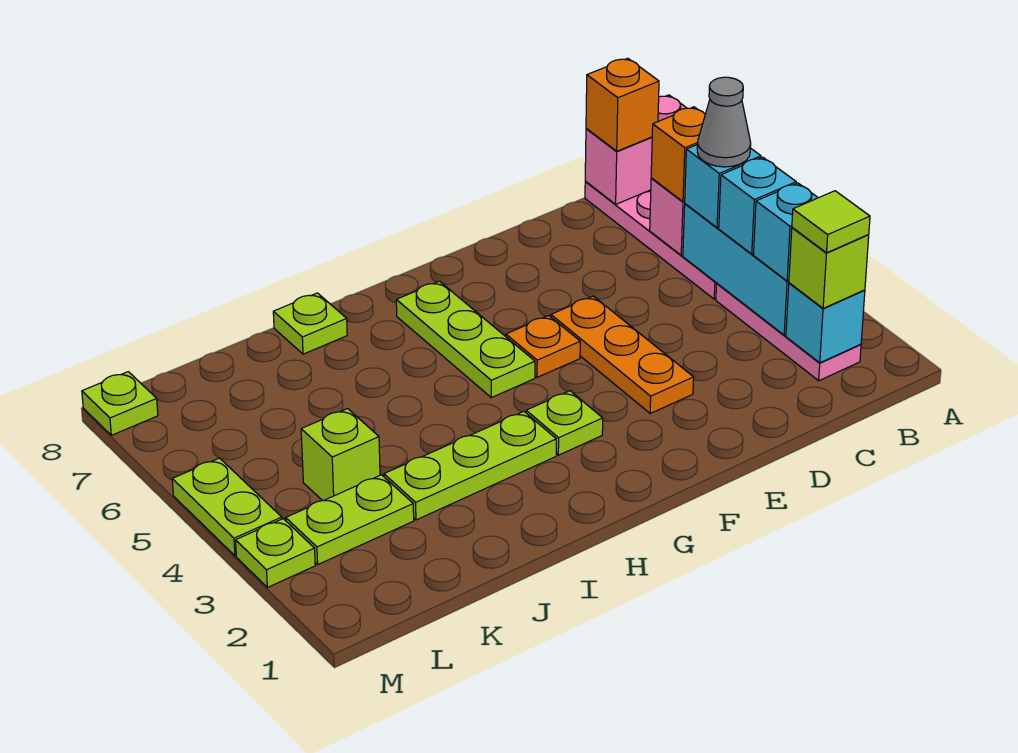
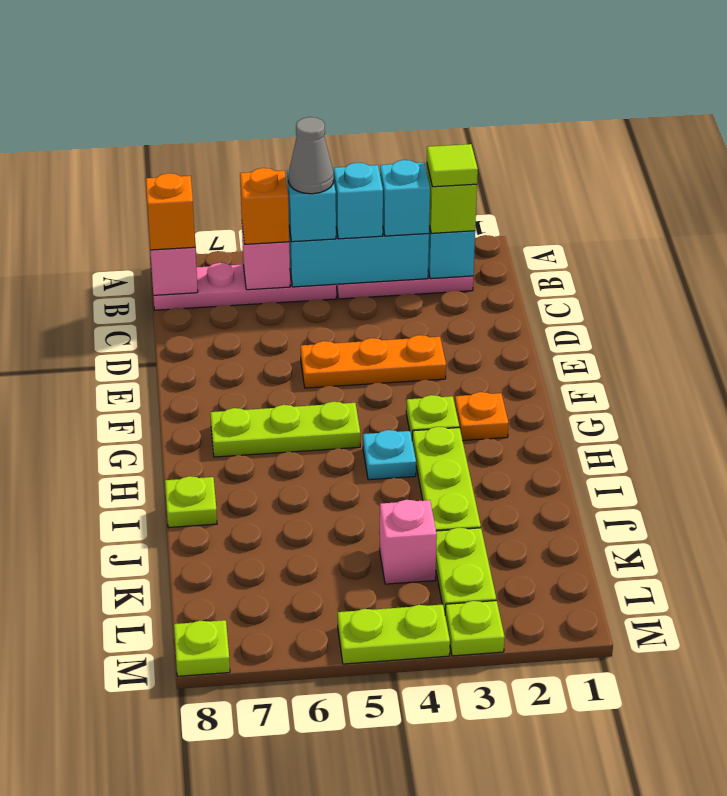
orange 1x1 plate [506,316,580,377] -> orange 1x1 plate moved to [455,392,509,440]
none -> cyan 1x1 plate [363,430,416,480]
lime 1x1 brick [301,409,380,501] -> pink 1x1 brick [380,500,437,584]

